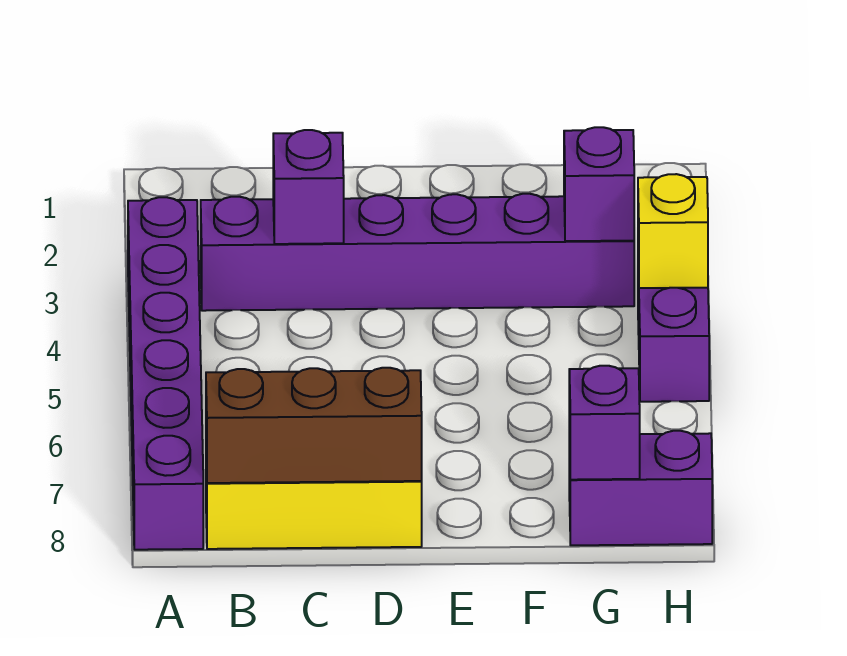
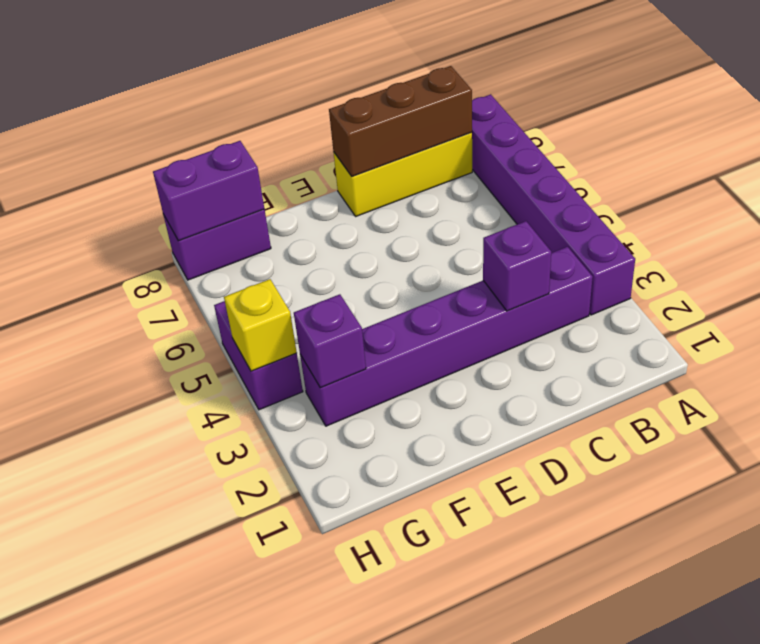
purple 1x1 brick [569,366,640,480] -> purple 1x2 brick [153,141,264,241]

